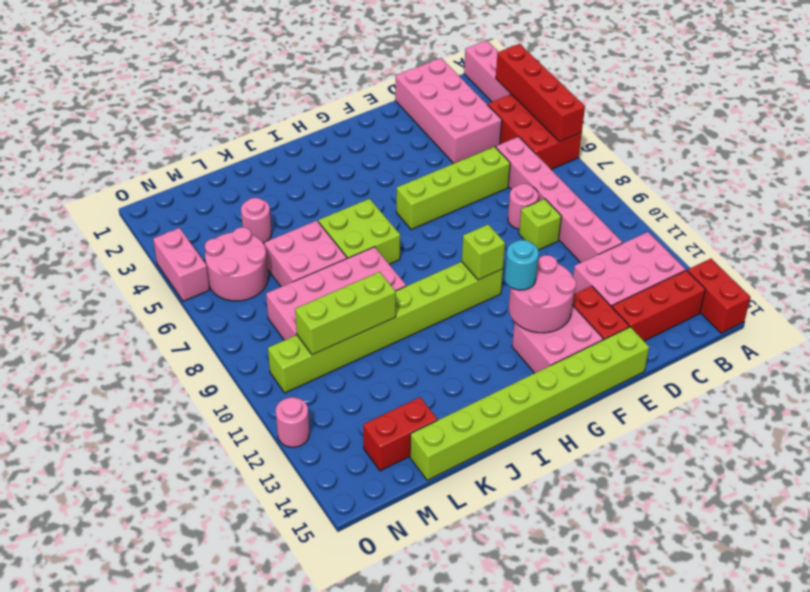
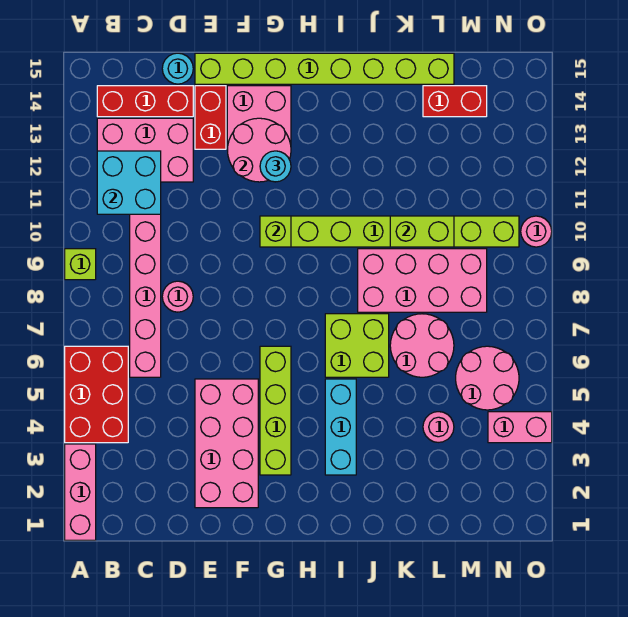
red 1x4 brick [496,44,585,142] -> none
red 1x2 brick [688,259,751,333] -> none
none -> cyan 2x2 brick [97,151,161,214]
pink 2x4 brick [395,58,502,164] -> pink 2x4 brick moved to [195,379,258,508]
lime 1x4 brick [396,147,510,230] -> lime 1x4 brick turned to [260,346,291,475]
lime 1x1 brick [519,199,561,250] -> lime 1x1 brick moved to [65,249,96,280]
none -> cyan 1x1 round brick [162,53,193,84]
none -> cyan 1x3 brick [325,379,356,475]
pink 2x2 brick [264,221,347,287] -> pink 2x2 round brick [390,314,454,377]
lime 1x3 brick [295,272,396,355] -> lime 1x2 brick [390,216,454,247]
pink 1x2 brick [153,228,210,301] -> pink 1x2 brick turned to [488,412,552,443]
pink 1x1 round brick [276,397,309,447] -> pink 1x1 round brick moved to [521,216,552,247]

